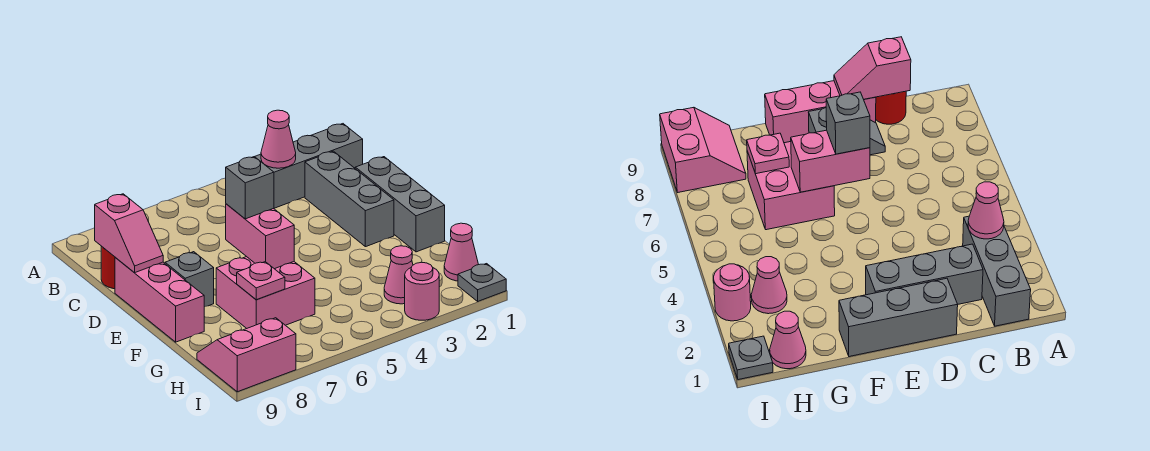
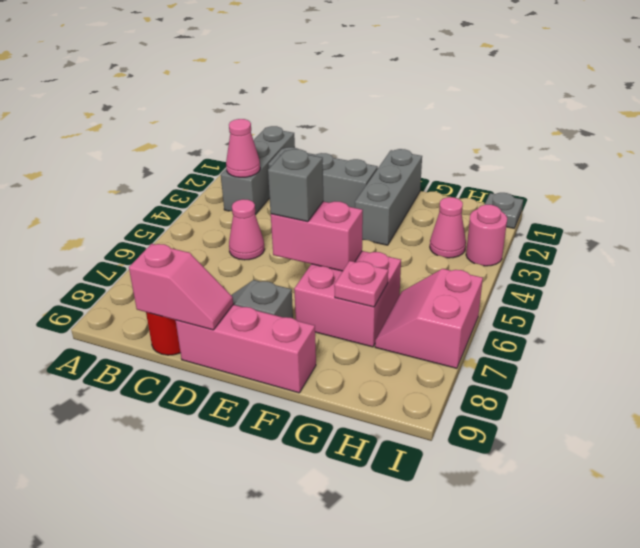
grey 1x3 brick [355,157,445,252] -> grey 1x3 brick turned to [355,149,422,245]
pink 1x1 cone [444,223,479,281] -> pink 1x1 cone moved to [229,199,265,260]
pink 2x2 slope [197,318,296,392] -> pink 2x2 slope moved to [375,269,483,368]

